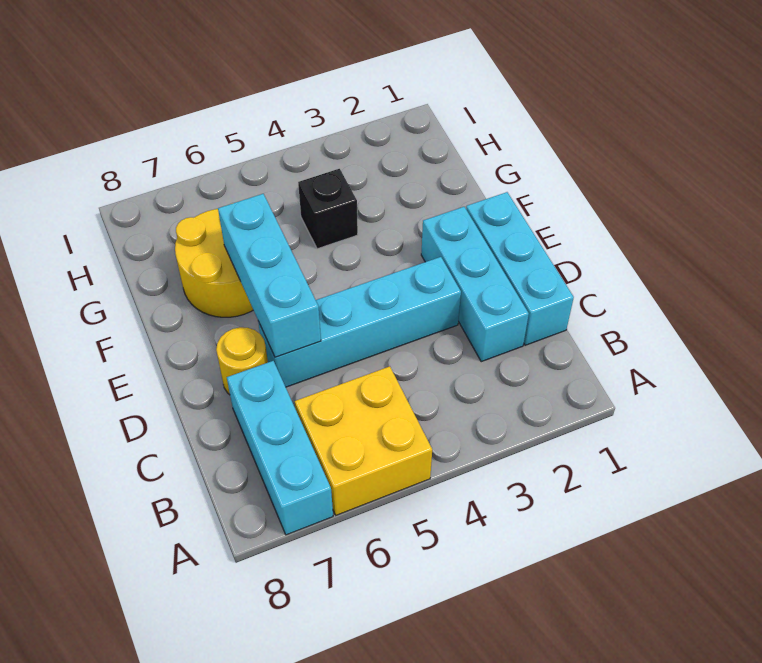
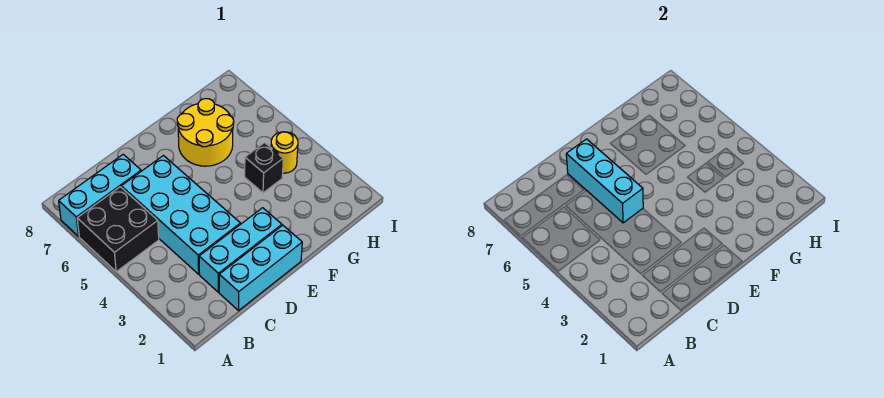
yellow 2x2 brick [295,366,432,515] -> black 2x2 brick [77,187,159,272]
cyan 1x4 brick [258,257,461,387] -> cyan 2x4 brick [121,156,240,274]
cyan 1x3 brick [218,194,321,357] -> cyan 1x3 brick turned to [566,139,643,223]
yellow 1x1 round brick [216,327,268,395] -> yellow 1x1 round brick moved to [271,132,298,173]

